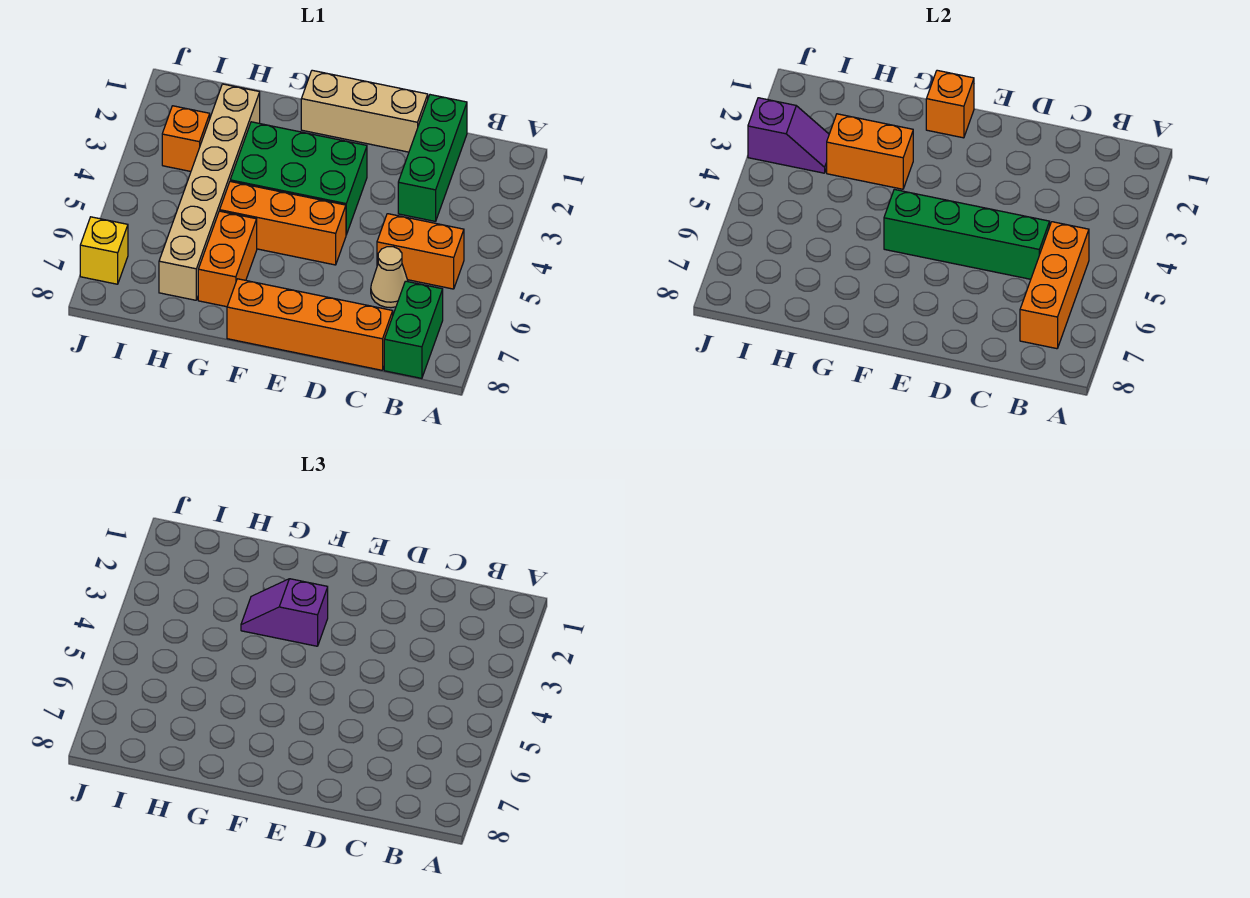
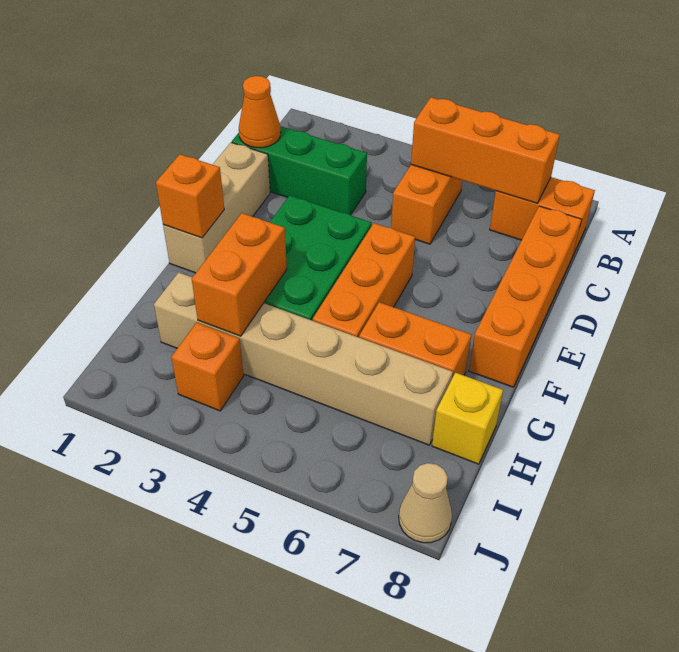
green 1x2 brick [384,281,443,378] -> orange 1x2 brick [490,177,595,255]
none -> orange 1x1 cone [239,76,281,148]
green 1x4 brick [884,189,1050,279] -> none
tan 1x1 cone [371,247,408,308] -> tan 1x1 cone moved to [399,463,452,543]
purple 1x2 slope [241,579,328,646] -> none
purple 1x2 slope [748,98,829,173] -> none
yellow 1x1 brick [80,217,128,284] -> yellow 1x1 brick moved to [432,373,503,464]

